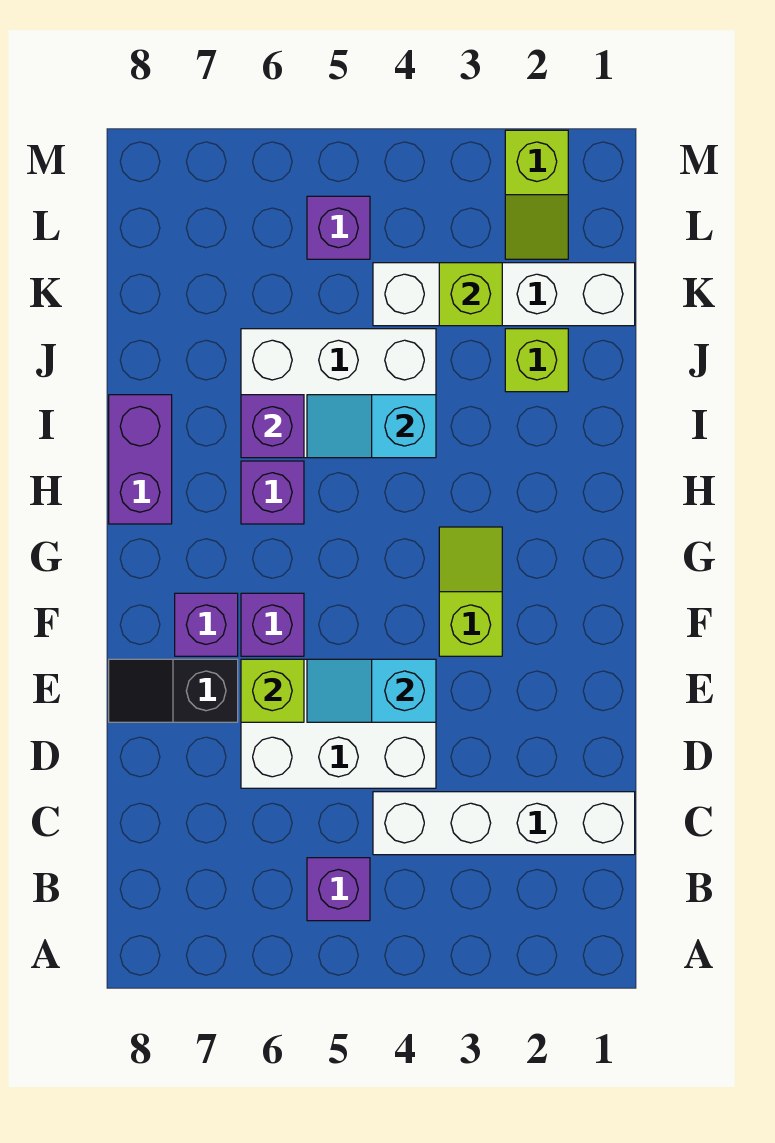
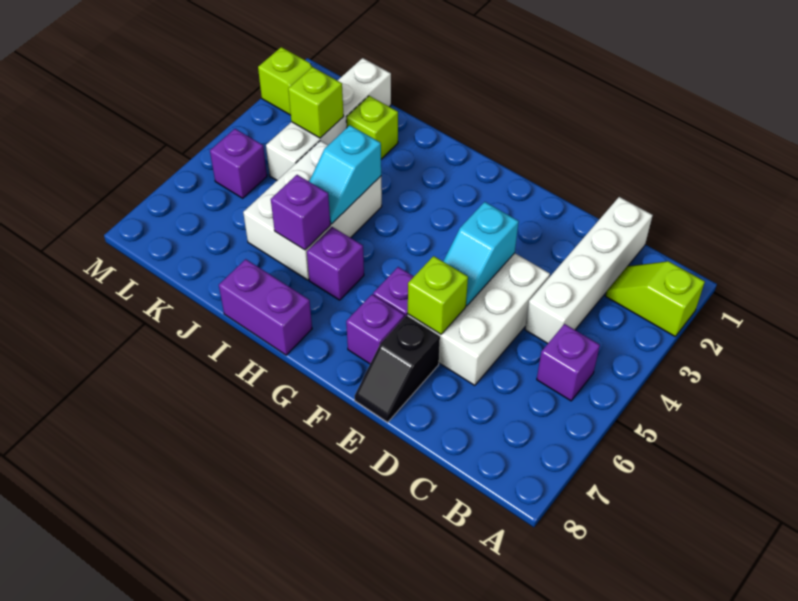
lime 1x2 slope [439,527,502,656] -> lime 1x2 slope moved to [605,261,705,337]

